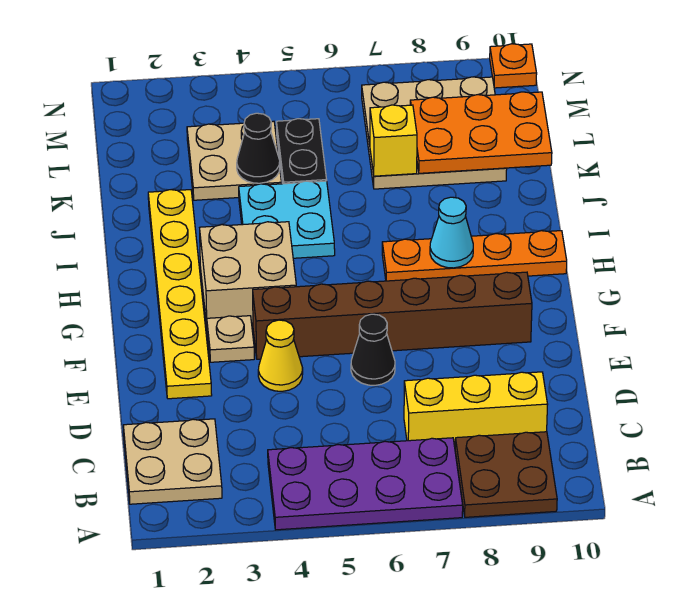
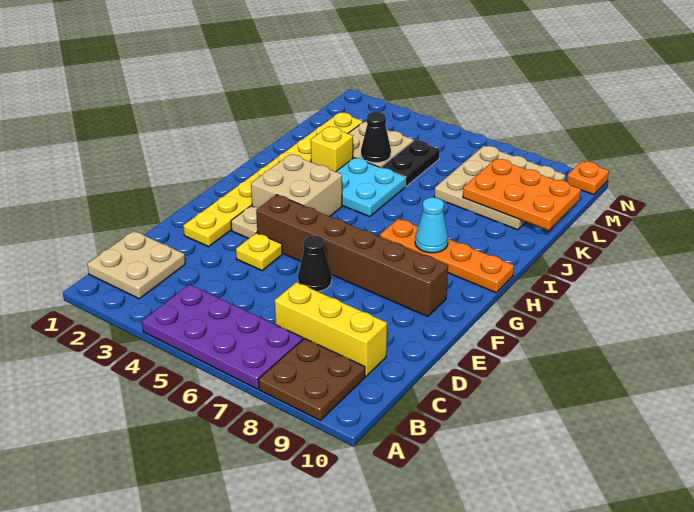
yellow 1x6 plate [148,190,212,399] -> yellow 1x8 plate [183,112,363,247]
yellow 1x1 cone [258,320,303,391] -> yellow 1x1 plate [236,233,282,270]
yellow 1x1 brick [370,105,417,176] -> yellow 1x1 brick moved to [311,127,353,172]

